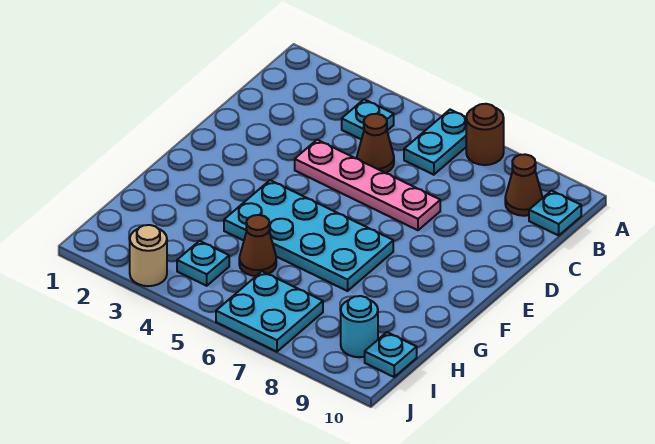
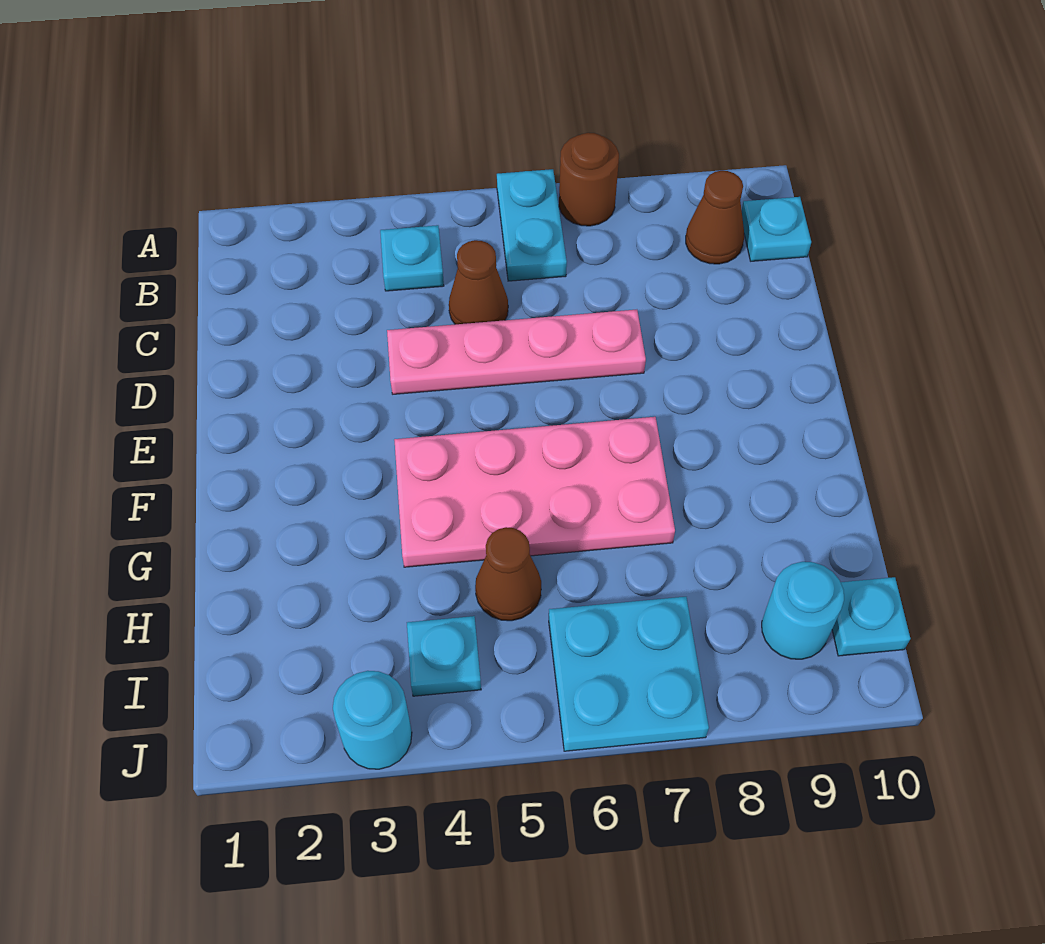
cyan 2x4 plate [224,180,393,291] -> pink 2x4 plate [394,417,675,567]
tan 1x1 round brick [130,225,167,286] -> cyan 1x1 round brick [333,671,412,769]

